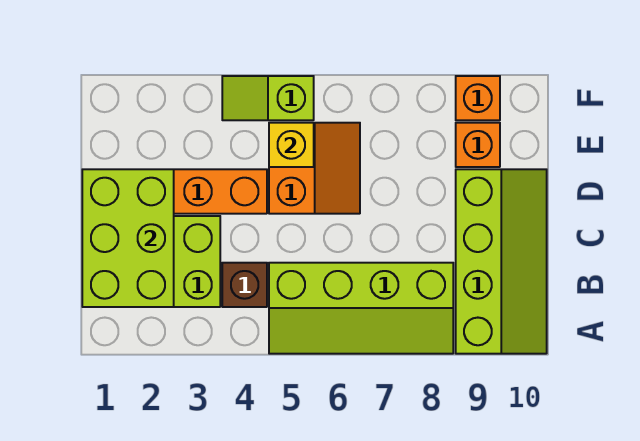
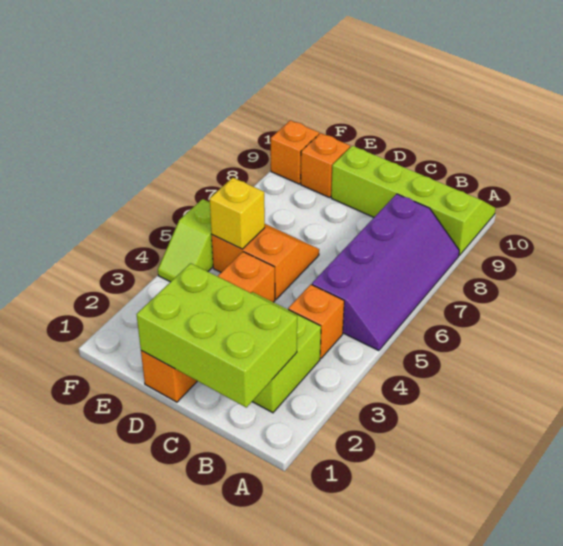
lime 2x4 slope [269,263,453,354] -> purple 2x4 slope [312,194,459,351]
brown 1x1 brick [222,263,267,307] -> orange 1x1 brick [288,284,344,359]

